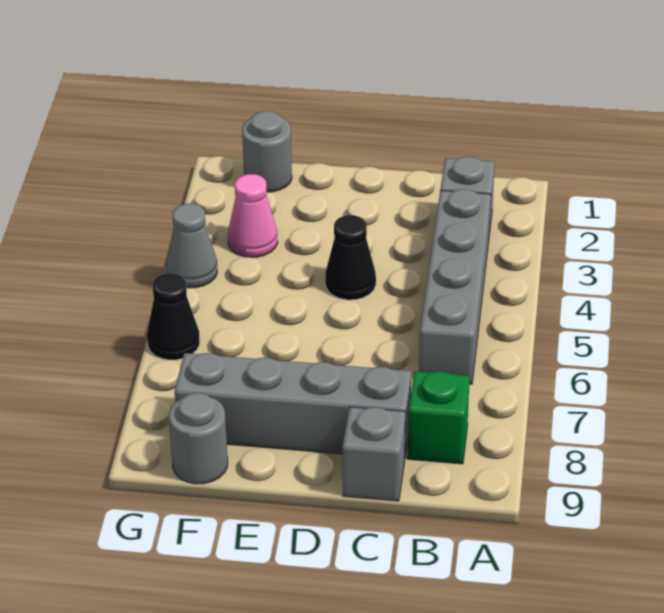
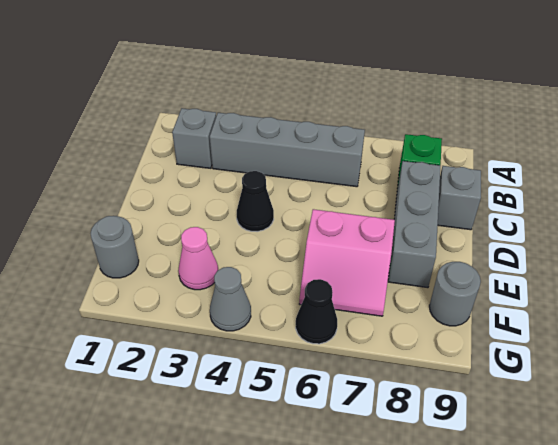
grey 1x4 brick [175,353,411,455] -> grey 1x3 brick [388,161,441,288]
none -> pink 2x2 slope [299,209,395,316]

